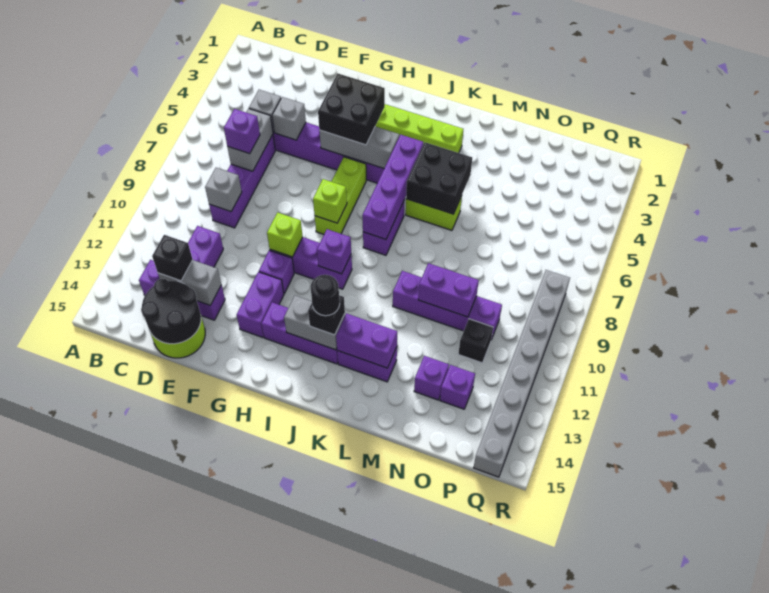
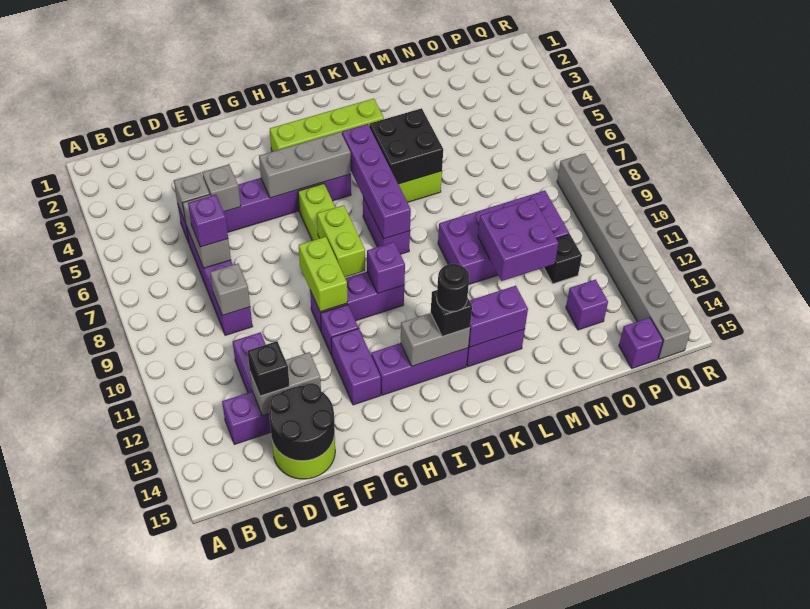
black 2x2 brick [318,74,385,145] -> none
lime 1x1 brick [267,213,303,257] -> lime 1x2 brick [299,237,347,312]
lime 1x1 brick [313,179,347,223] -> lime 1x2 brick [317,205,365,277]
purple 1x4 brick [393,271,502,339] -> purple 2x4 brick [438,191,569,284]
purple 1x2 brick [418,263,479,317] -> purple 2x2 brick [478,199,559,281]
purple 1x1 brick [414,356,449,400] -> purple 1x1 brick moved to [619,318,663,368]

